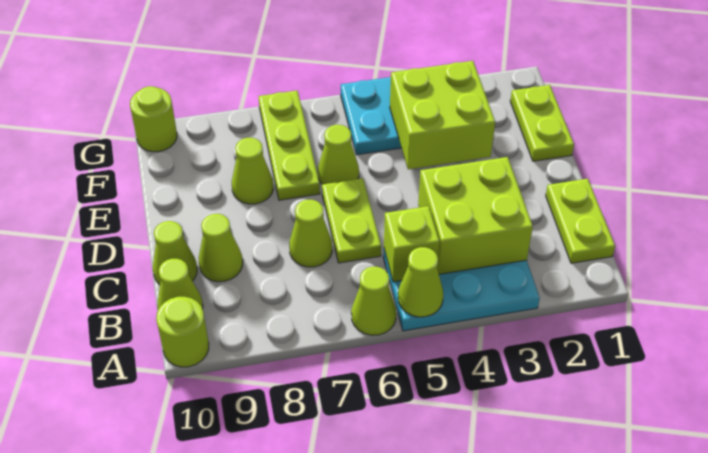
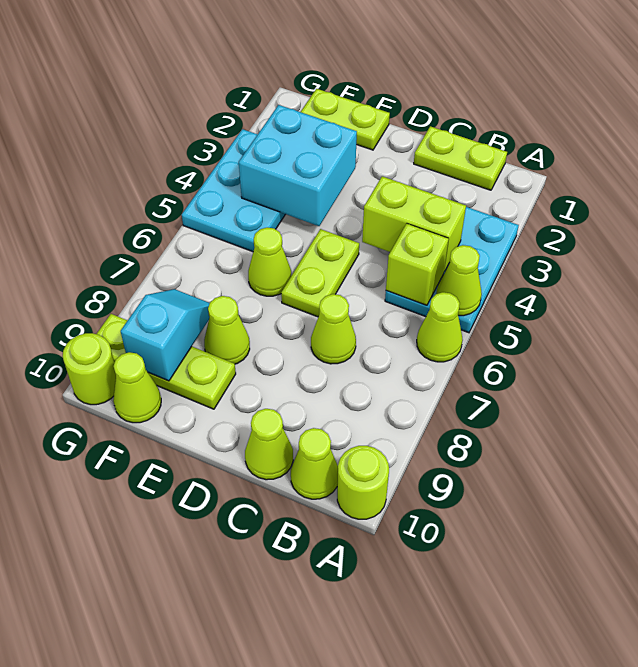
lime 2x2 brick [418,157,533,274] -> lime 1x2 brick [362,176,466,272]
lime 1x2 plate [322,178,381,263] -> lime 1x2 plate turned to [281,229,359,317]
lime 1x1 cone [199,214,243,282] -> lime 1x1 cone moved to [113,352,161,423]
lime 2x2 brick [390,61,495,169] -> cyan 2x2 brick [239,105,357,226]
lime 1x3 plate [258,91,320,200] -> lime 1x3 plate moved to [97,314,236,409]
none -> cyan 1x2 slope [121,289,210,381]

